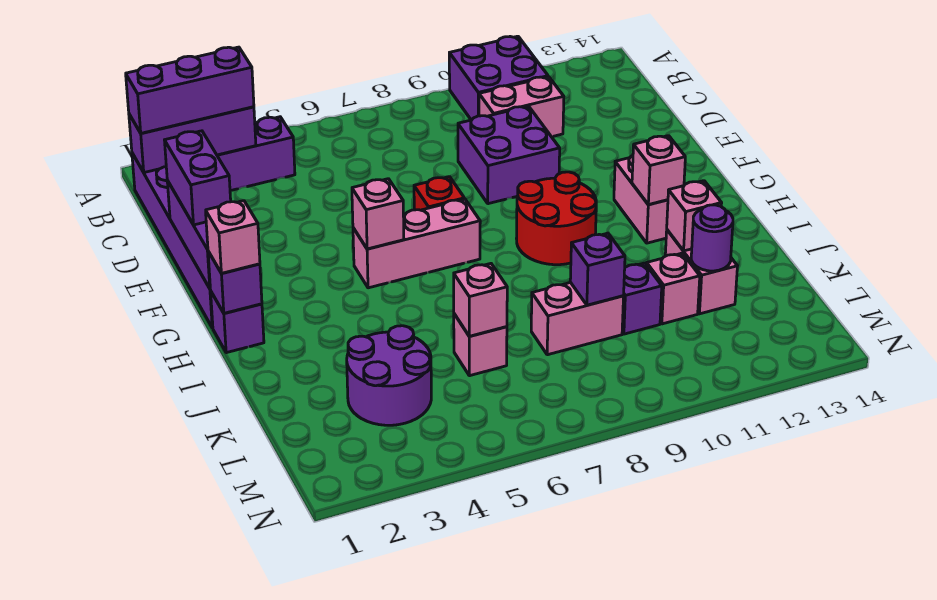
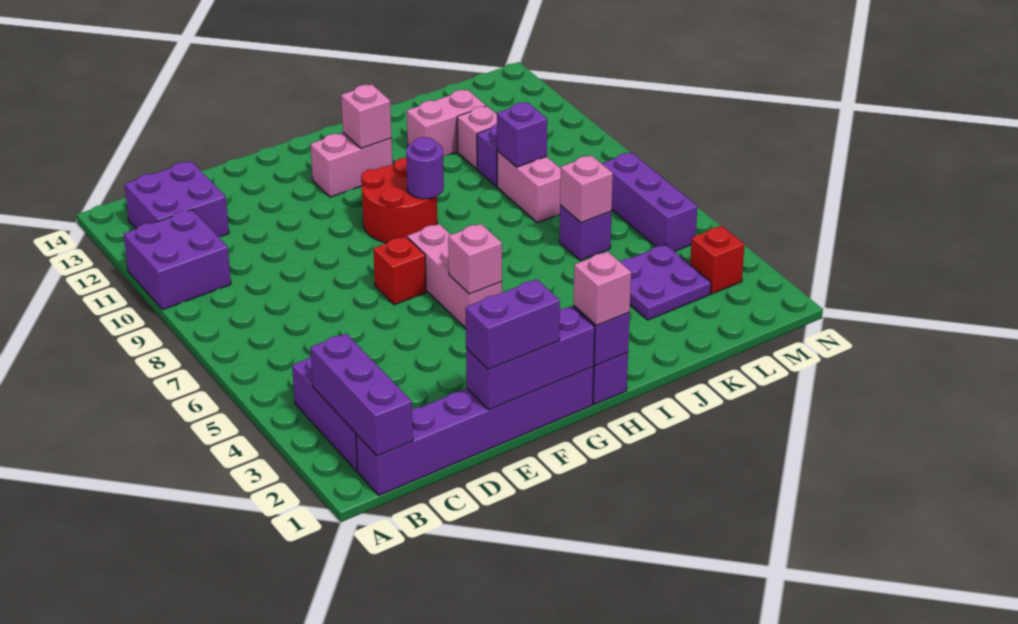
purple 1x3 brick [126,47,254,133] -> purple 1x3 brick moved to [602,152,697,251]
pink 1x2 brick [479,77,564,136] -> none
purple 2x2 brick [458,106,560,204] -> purple 2x2 brick moved to [124,161,229,237]
pink 1x1 brick [667,181,722,251] -> none
purple 2x2 round brick [347,326,431,425] -> purple 2x2 plate [620,244,711,320]
pink 1x1 brick [454,314,507,376] -> purple 1x1 brick [560,205,612,260]
purple 1x1 round brick [691,205,733,271] -> purple 1x1 round brick moved to [406,137,444,199]
none -> red 1x1 brick [690,226,744,294]

